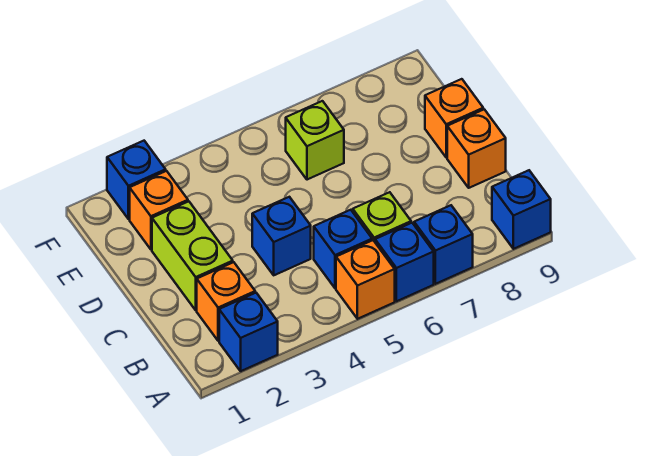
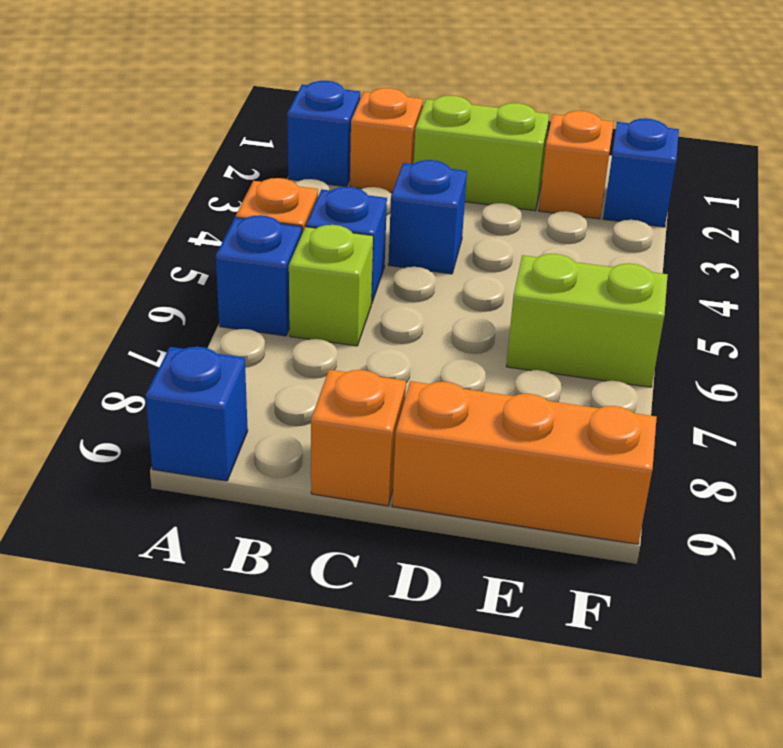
blue 1x1 brick [414,205,473,284] -> none
orange 1x1 brick [425,79,483,158] -> orange 1x3 brick [392,381,657,544]
lime 1x1 brick [286,101,344,180] -> lime 1x2 brick [506,254,668,387]

